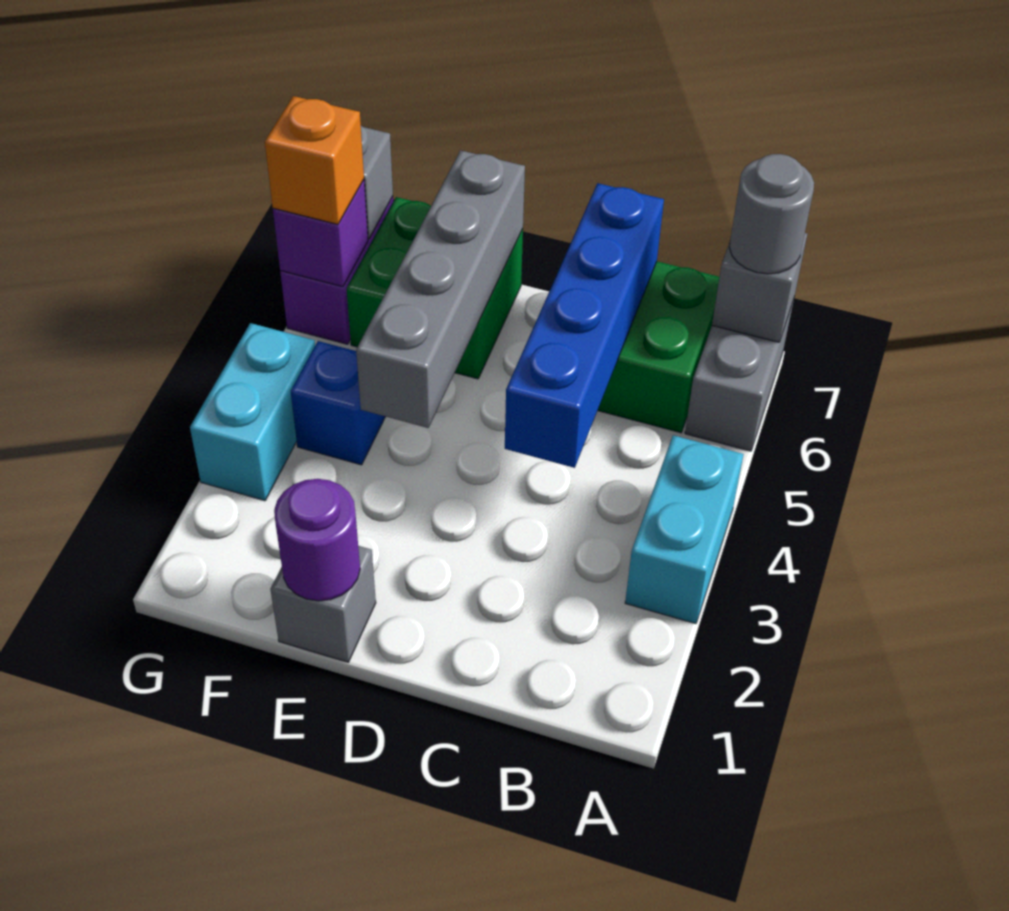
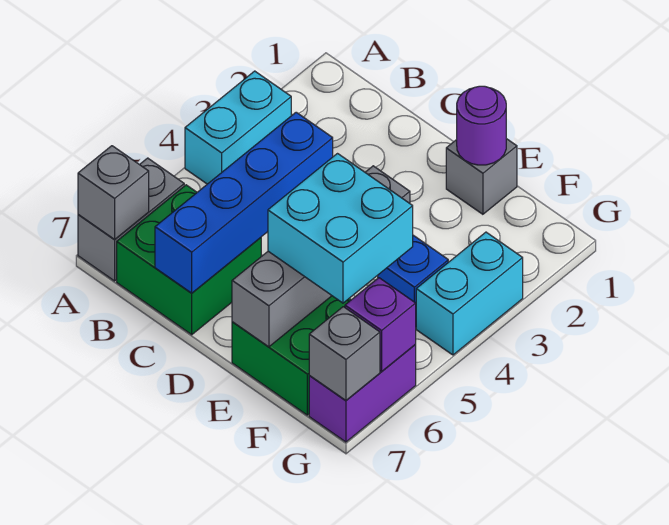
grey 1x1 round brick [729,154,814,274] -> none
none -> cyan 2x2 brick [268,154,413,303]
orange 1x1 brick [265,96,364,224] -> none

